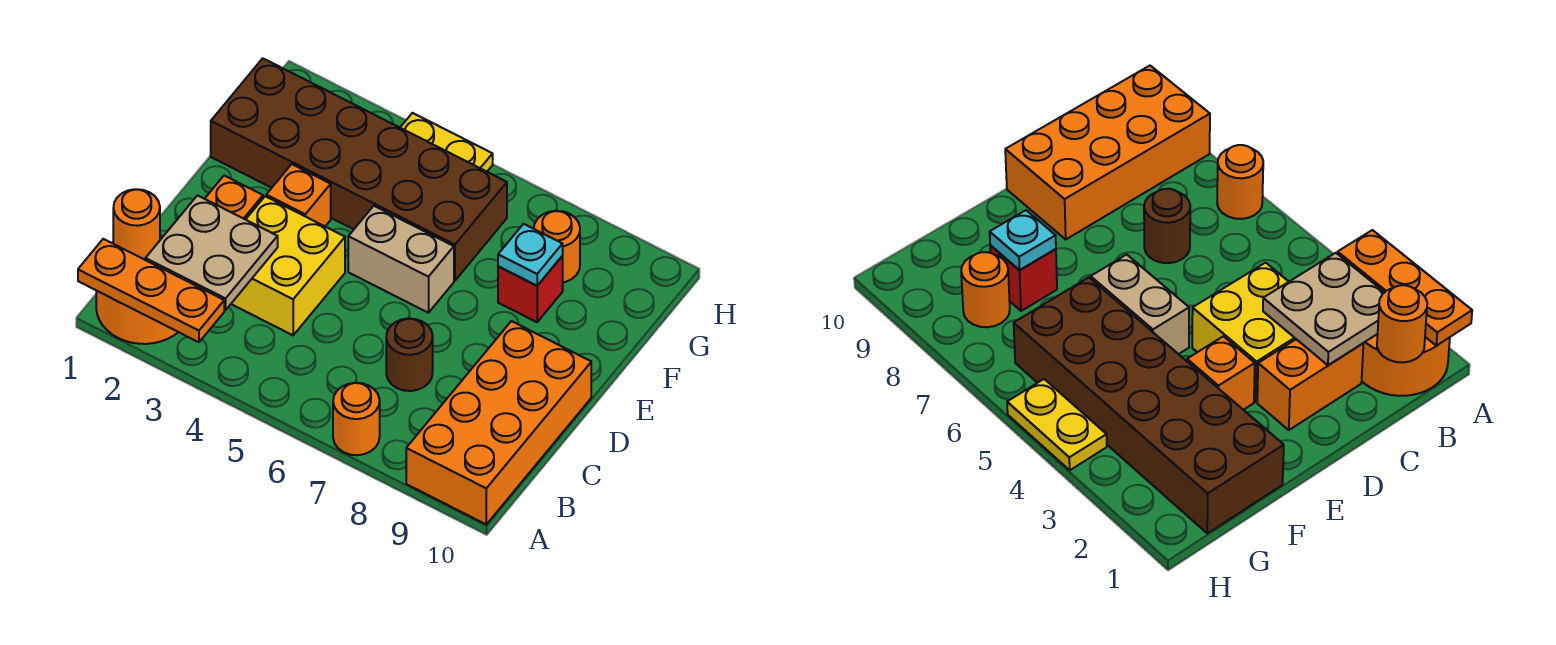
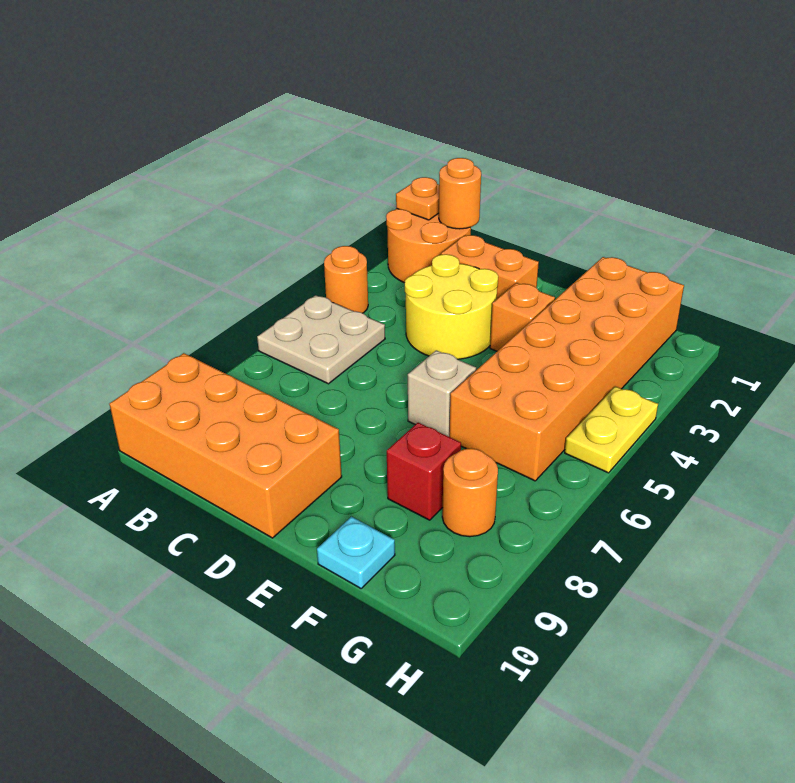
orange 1x3 plate [78,239,224,342] -> orange 1x1 plate [396,177,439,220]
orange 1x1 round brick [333,383,380,455] -> orange 1x1 round brick moved to [324,246,368,313]
tan 2x2 plate [145,195,278,310] -> tan 2x2 plate moved to [257,295,385,384]
yellow 2x2 brick [231,196,345,335] -> yellow 2x2 round brick [405,254,498,359]
brown 1x1 round brick [386,318,433,391] -> none
tan 1x2 brick [348,206,454,313] -> tan 1x1 brick [408,350,476,437]
brown 2x6 brick [211,58,507,281] -> orange 2x6 brick [449,257,684,481]
cyan 1x1 plate [498,224,563,286] -> cyan 1x1 plate moved to [317,517,395,588]

